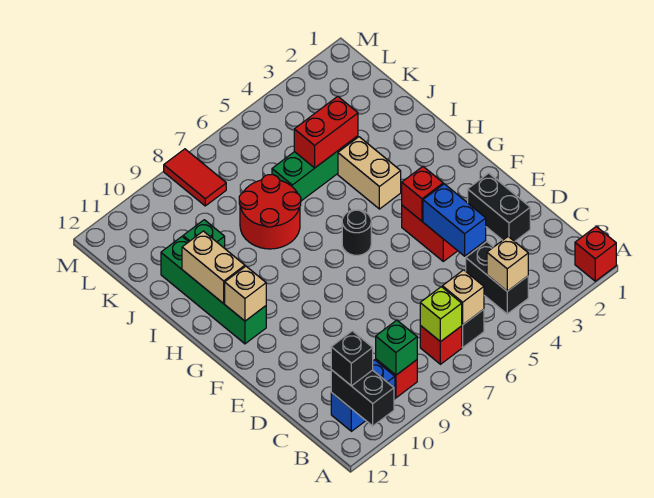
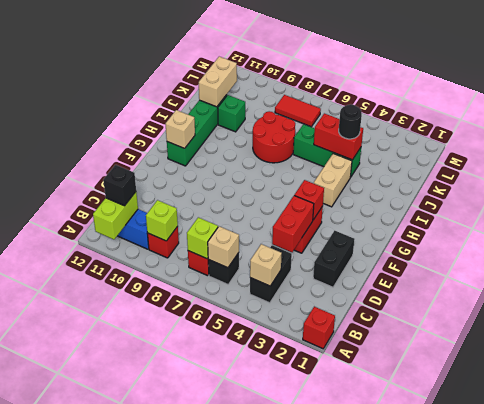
black 1x2 brick [331,370,394,426] -> lime 1x2 brick [93,192,138,239]
green 1x1 brick [376,320,417,375] -> lime 1x1 brick [146,200,178,241]
blue 1x2 brick [423,184,486,256] -> red 1x2 brick [272,196,314,252]
black 1x1 round brick [342,210,371,255] -> black 1x1 round brick moved to [339,104,362,139]
tan 1x2 brick [182,231,245,304] -> tan 1x2 brick moved to [199,57,237,107]
red 1x2 tile [164,149,226,206] -> red 1x2 tile turned to [275,95,321,127]

